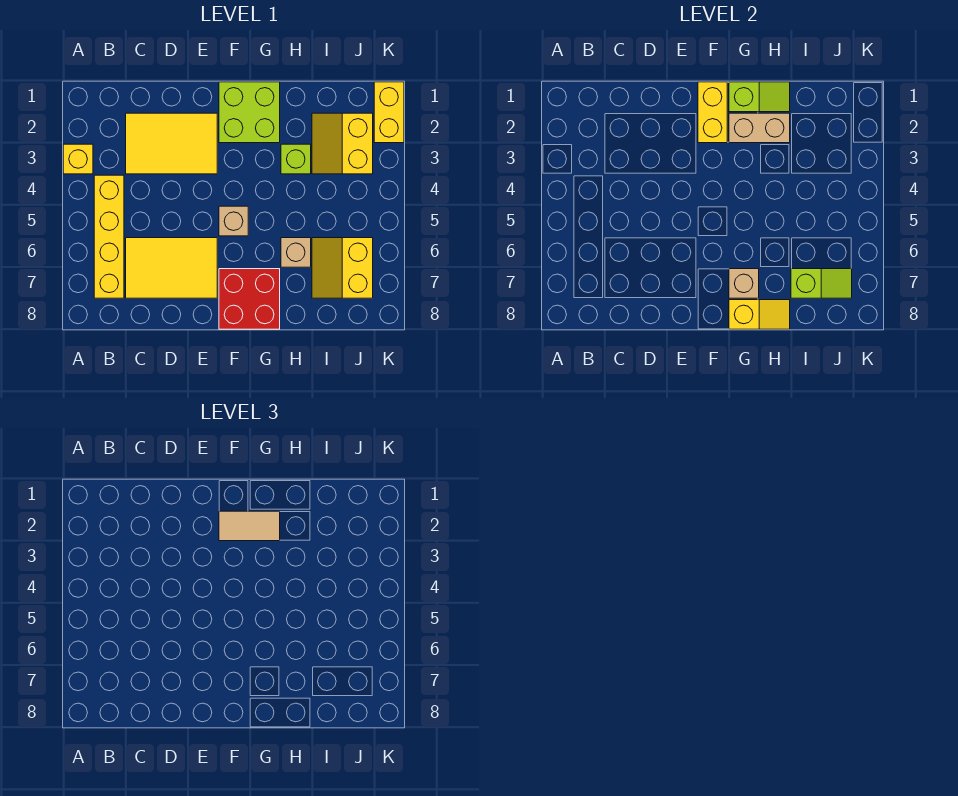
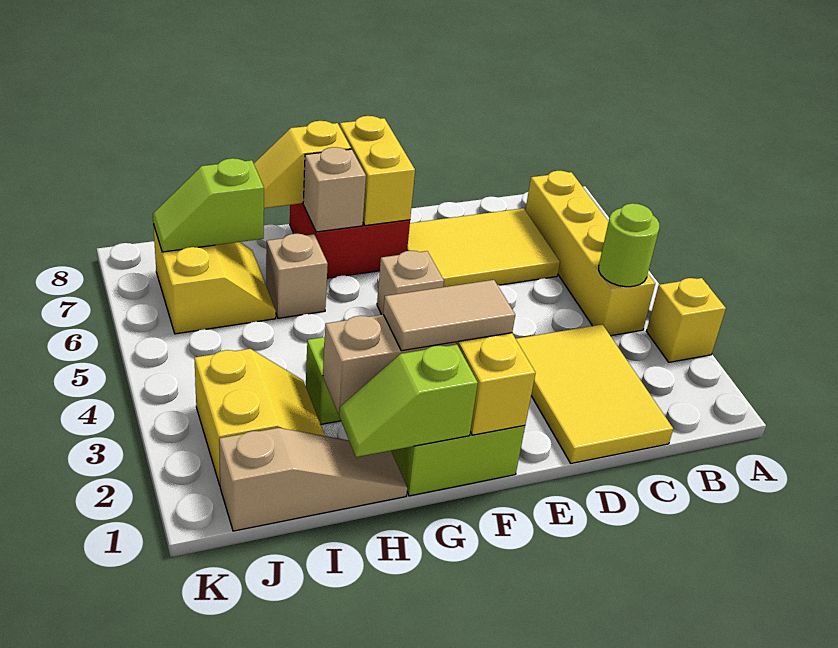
none -> lime 1x1 round brick [599,203,659,287]
yellow 2x3 tile [126,113,217,174] -> yellow 2x3 tile turned to [516,324,673,463]
none -> tan 1x3 slope [219,428,407,531]
yellow 1x2 brick [374,82,404,143] -> yellow 1x2 brick moved to [340,116,415,226]

